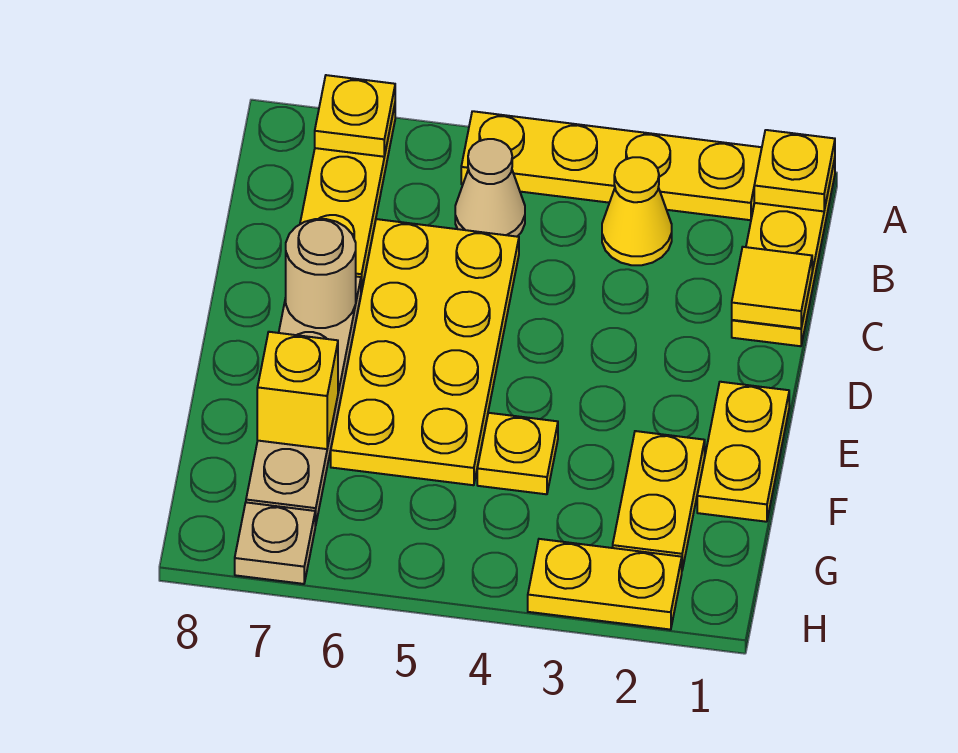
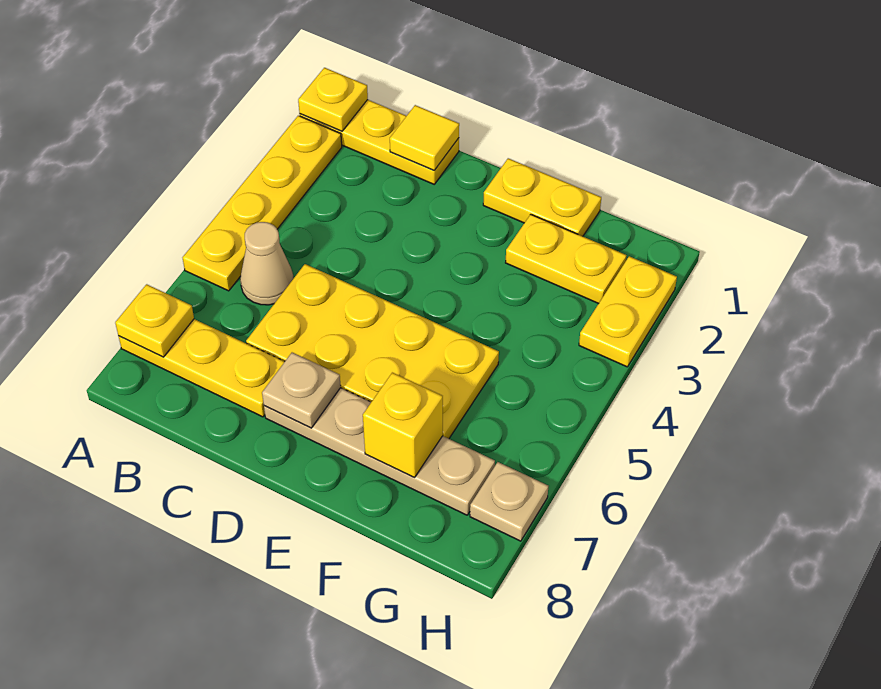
yellow 1x1 cone [602,157,672,265] -> none
tan 1x1 round brick [286,219,356,328] -> tan 1x1 plate [262,353,341,428]
yellow 1x1 plate [477,413,558,494] -> none

